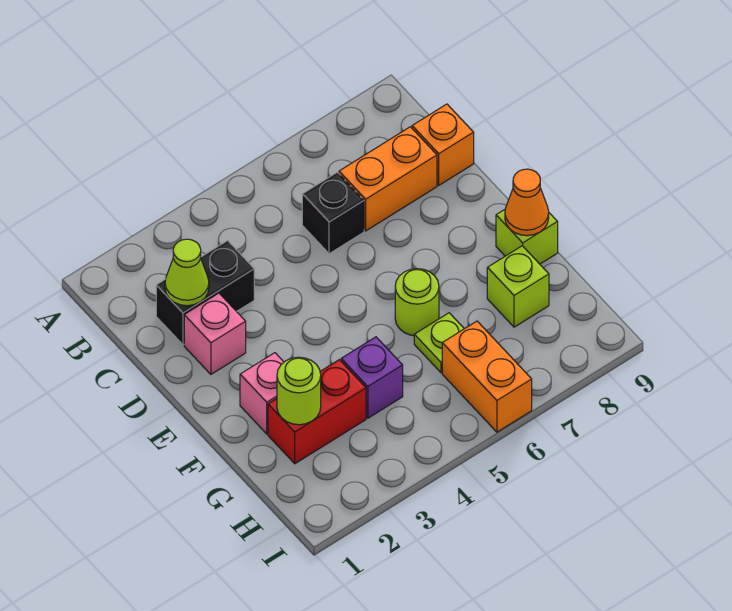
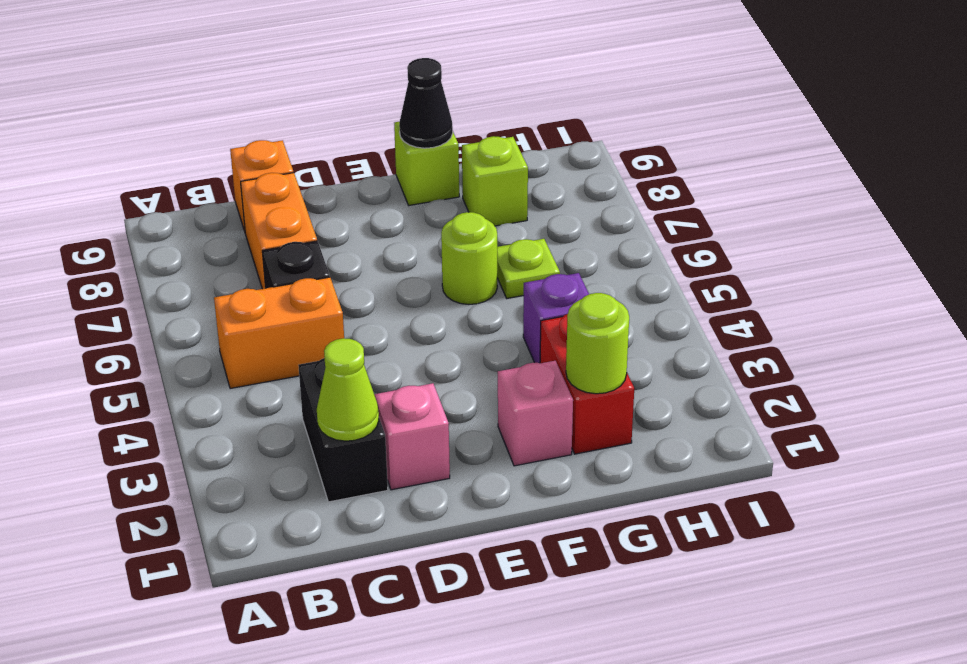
orange 1x1 cone [505,169,549,236] -> black 1x1 cone [399,58,453,148]
orange 1x2 brick [442,321,532,432] -> orange 1x2 brick moved to [214,277,344,389]

